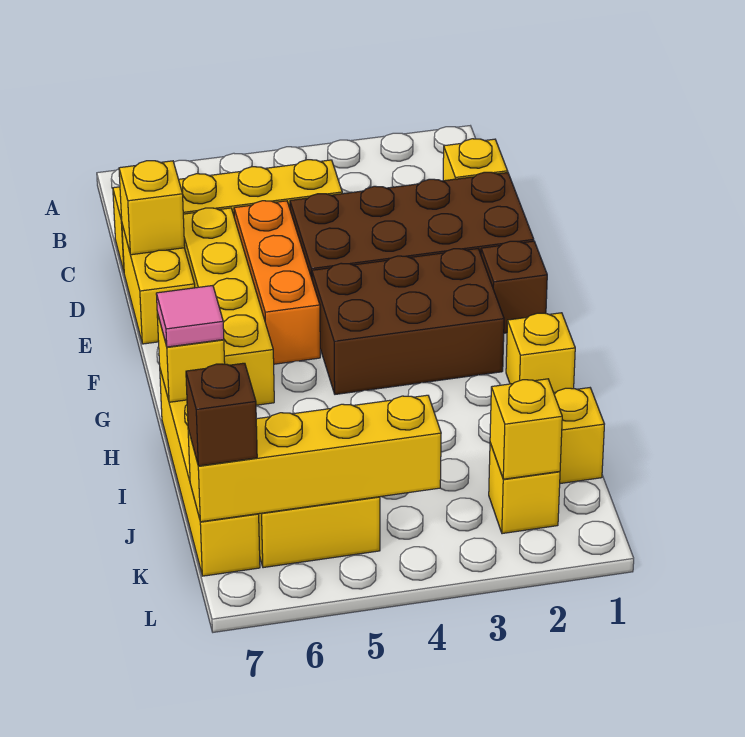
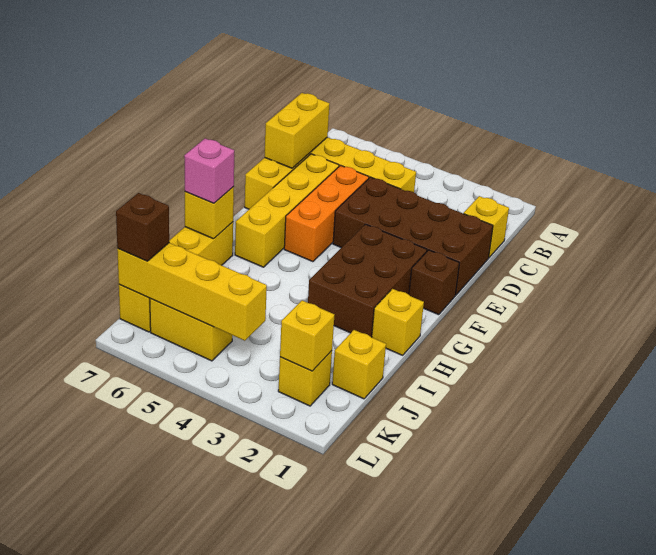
yellow 1x1 brick [119,161,185,255] -> yellow 1x2 brick [265,93,330,168]
brown 2x3 brick [312,249,504,394] -> brown 2x3 brick turned to [308,224,427,337]
pink 1x1 tile [156,286,224,347] -> pink 1x1 brick [184,139,234,203]

